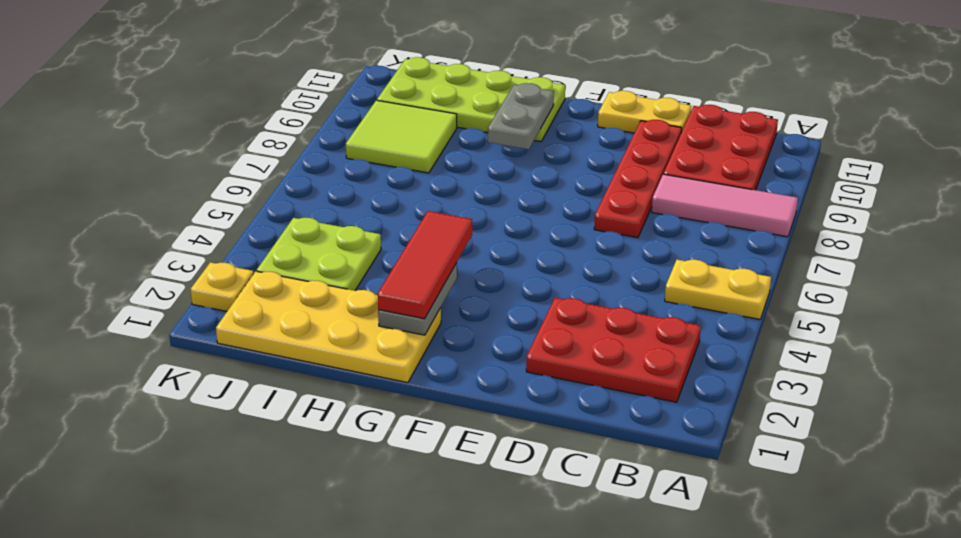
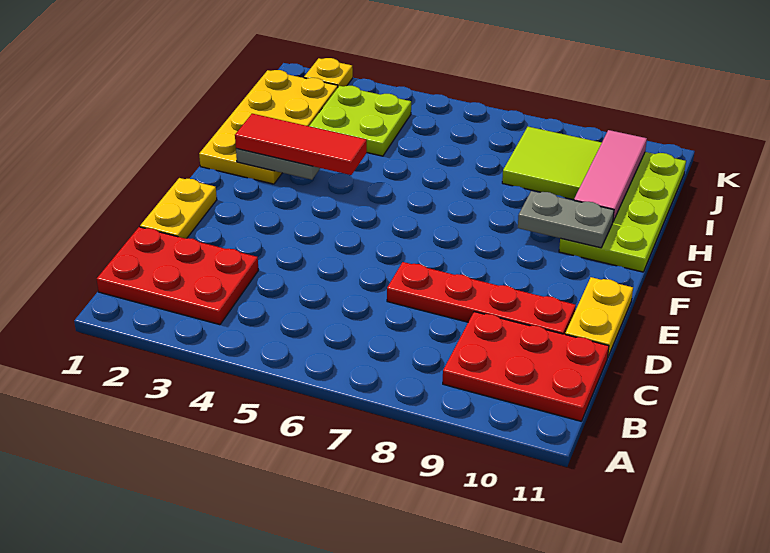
yellow 1x2 plate [665,260,771,319] -> yellow 1x2 plate moved to [140,178,217,239]
pink 1x3 tile [652,174,798,237] -> pink 1x3 tile moved to [574,130,647,221]
red 2x3 plate [526,298,701,402] -> red 2x3 plate turned to [97,227,258,325]

